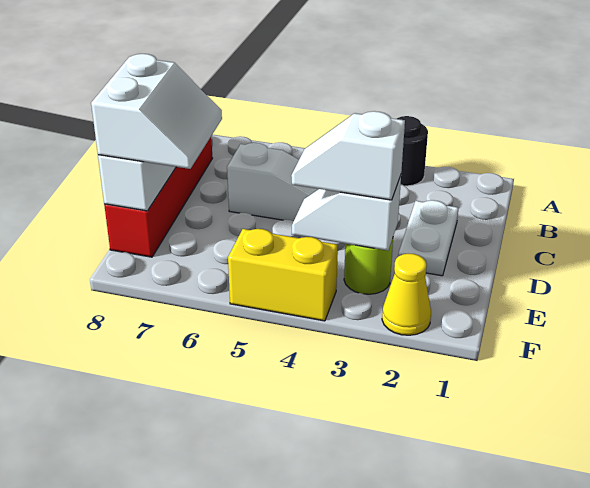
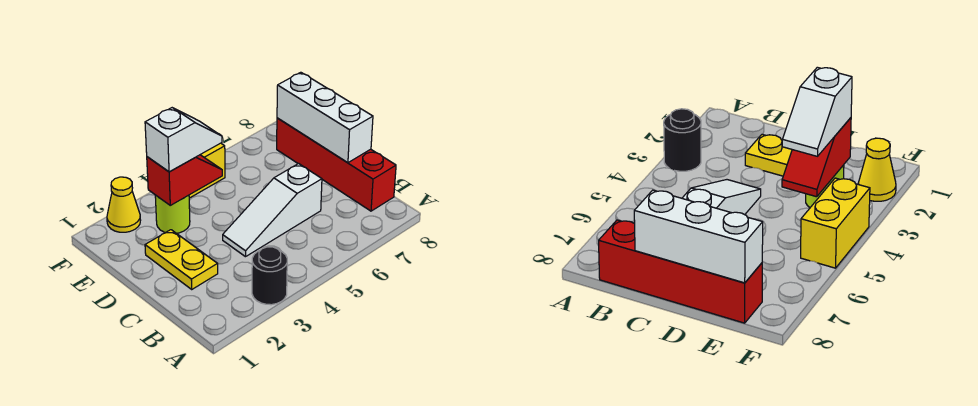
white 1x2 plate [398,200,458,276] -> yellow 1x2 plate [145,230,218,289]
white 2x2 slope [91,54,222,169] -> none
white 1x2 slope [292,176,401,251] -> red 1x2 slope [147,155,222,205]

